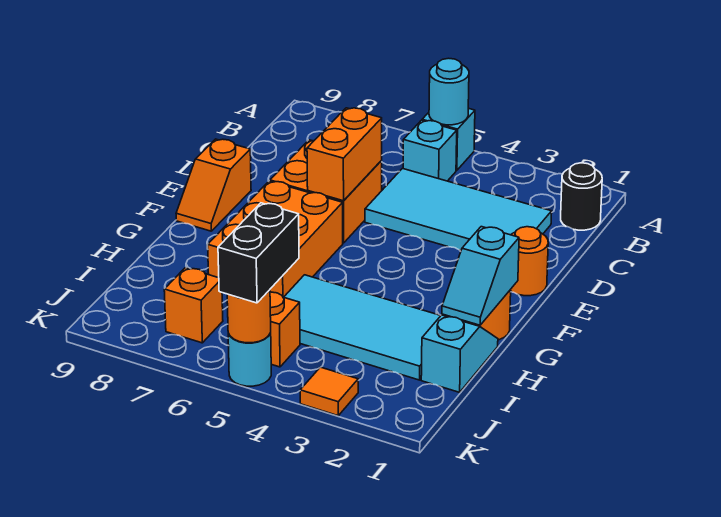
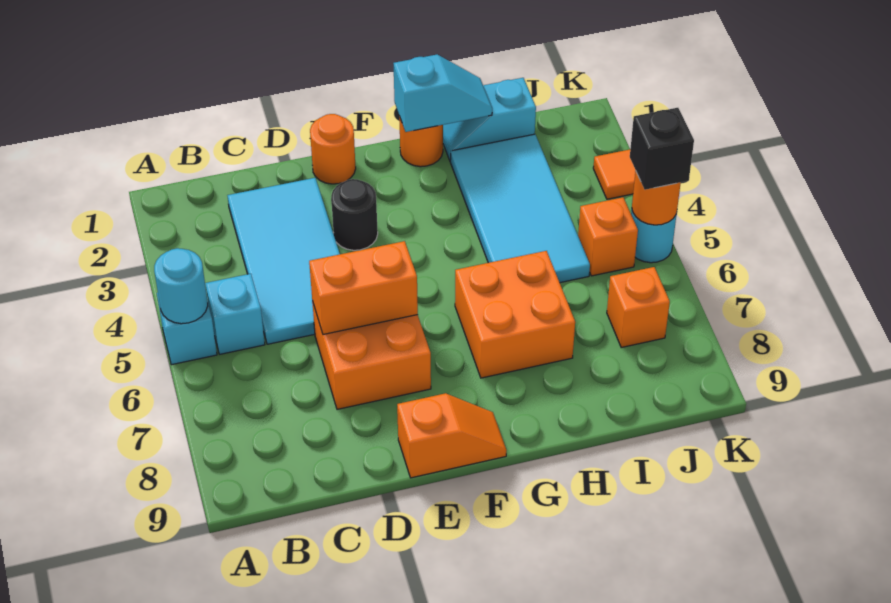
black 1x1 round brick [561,163,602,230] -> black 1x1 round brick moved to [331,179,378,250]
orange 2x3 brick [208,181,343,297] -> orange 2x2 brick [455,251,575,378]
black 1x2 brick [218,203,299,303] -> black 1x1 brick [630,108,694,190]

